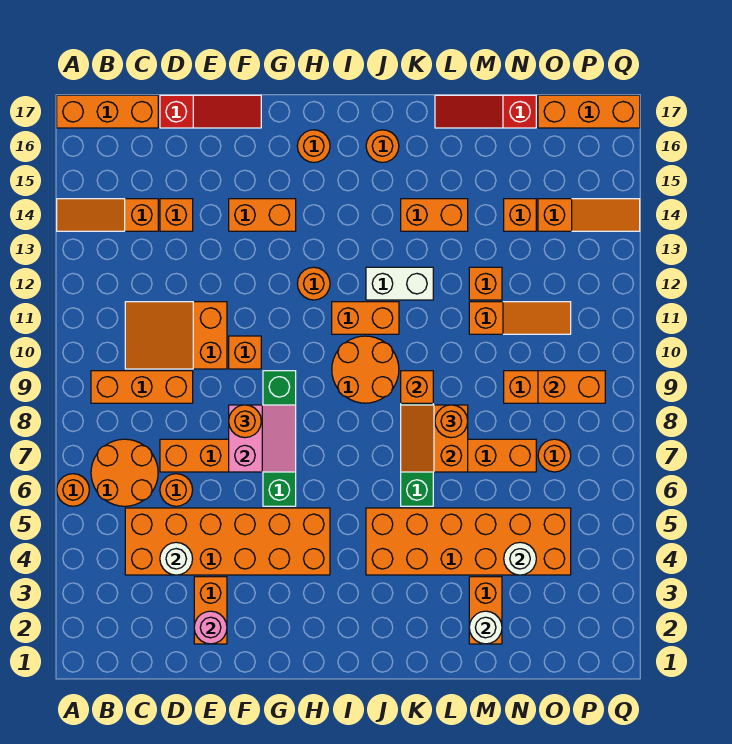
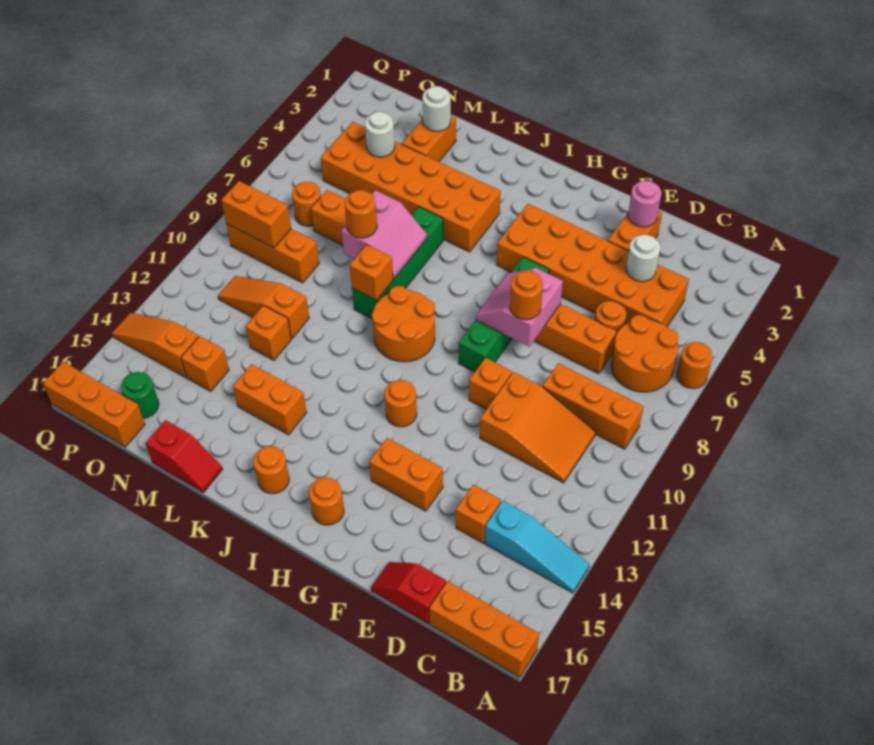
orange 1x3 slope [57,199,158,231] -> cyan 1x3 slope [485,501,589,593]
red 1x3 slope [160,95,261,128] -> red 1x2 slope [371,562,446,624]
orange 1x2 brick [332,302,399,334] -> none
white 1x2 brick [366,267,433,300] -> none
orange 2x2 slope [401,405,468,472] -> pink 2x2 slope [341,190,427,279]
red 1x3 slope [435,95,536,128] -> red 1x2 slope [146,420,223,493]
none -> green 1x1 round brick [121,372,159,418]

